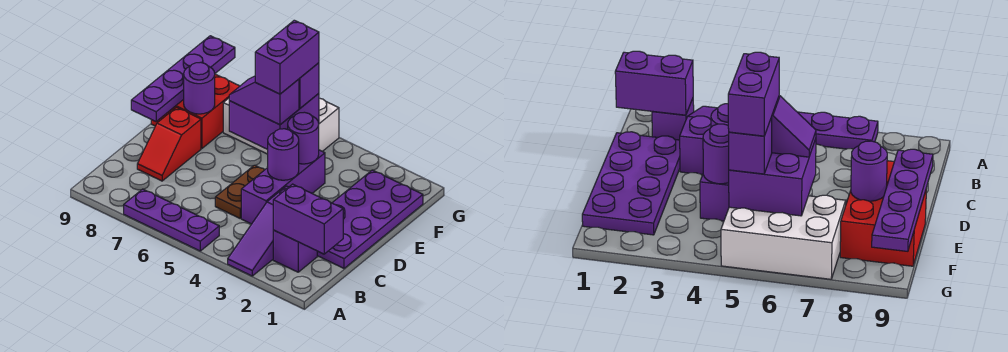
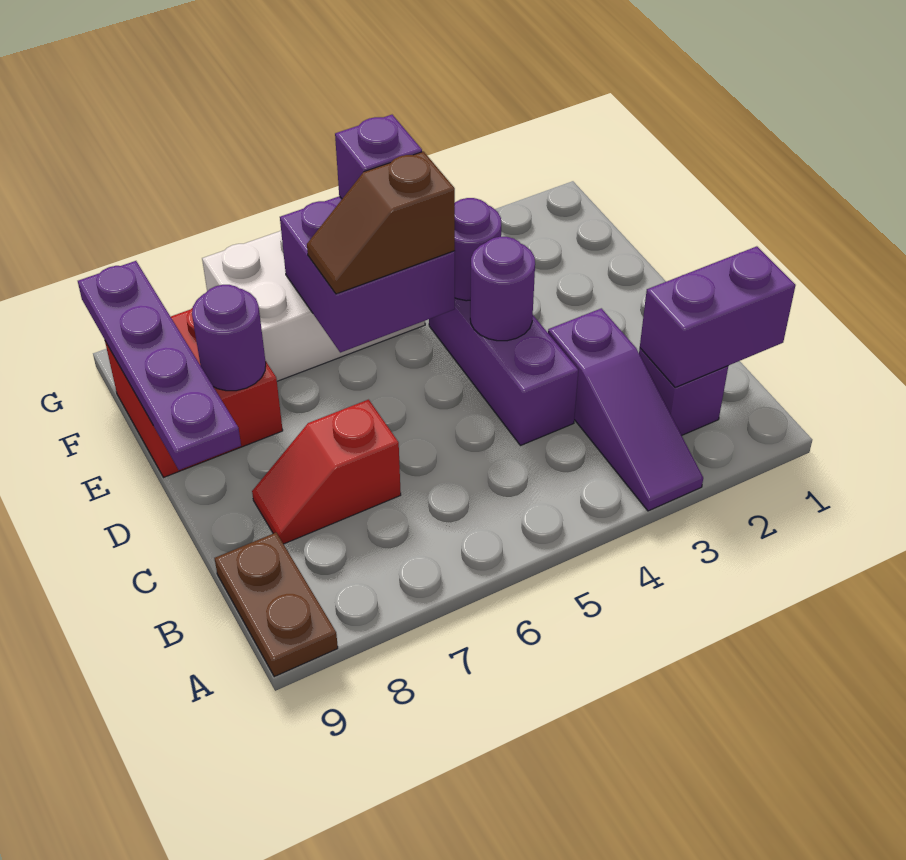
purple 1x3 plate [124,189,219,251] -> none
purple 2x4 plate [317,170,423,268] -> none
brown 1x2 plate [215,165,264,218] -> brown 1x2 plate moved to [215,533,338,677]
red 1x2 slope [137,107,201,181] -> red 1x2 slope turned to [252,400,401,544]
purple 1x2 slope [229,76,299,125] -> brown 1x2 slope [307,151,455,294]
purple 1x2 brick [255,20,319,94] -> none

